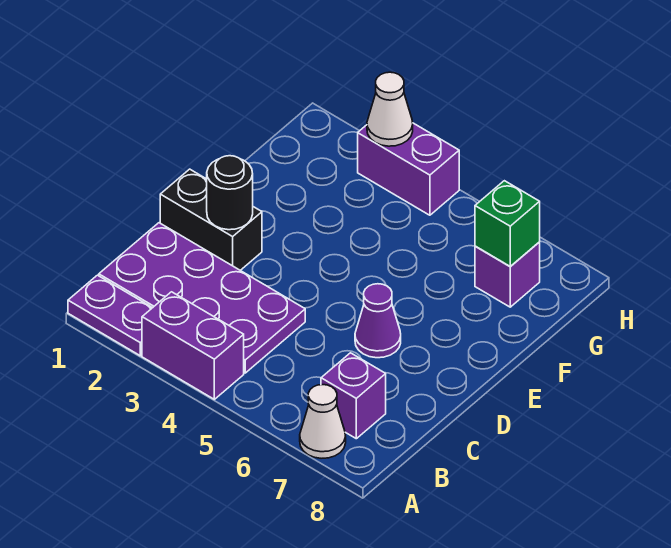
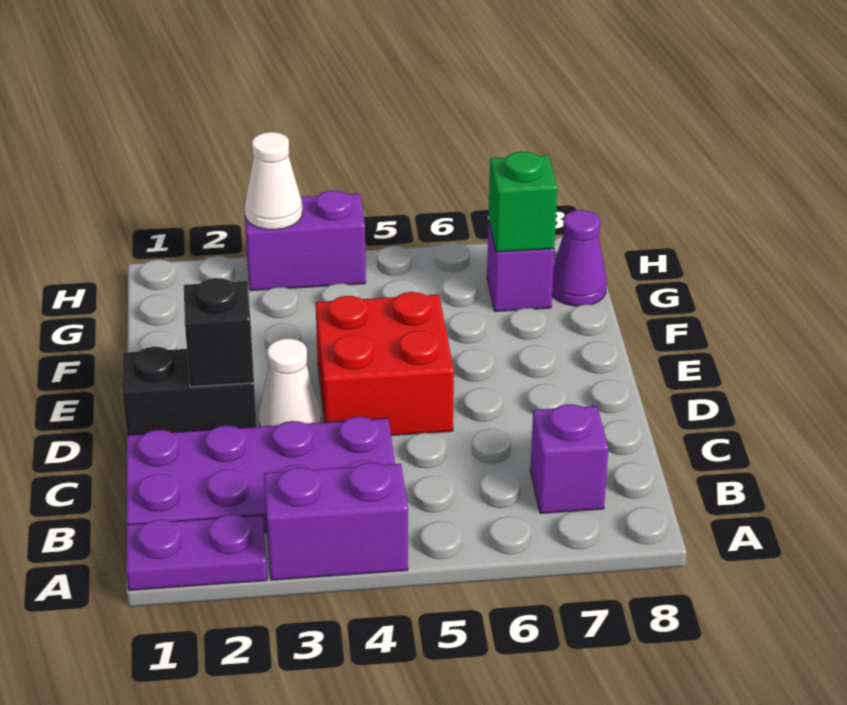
white 1x1 cone [300,385,346,458] -> white 1x1 cone moved to [259,339,321,426]
black 1x1 round brick [207,156,253,230] -> black 1x1 brick [184,278,254,387]
none -> red 2x2 brick [316,292,454,435]
purple 1x1 cone [355,284,401,358] -> purple 1x1 cone moved to [552,210,607,306]

